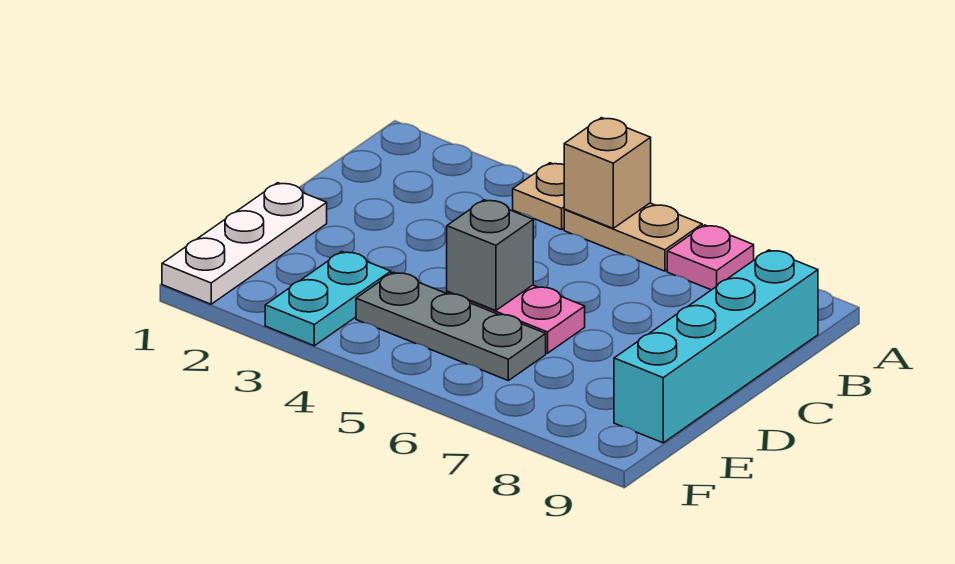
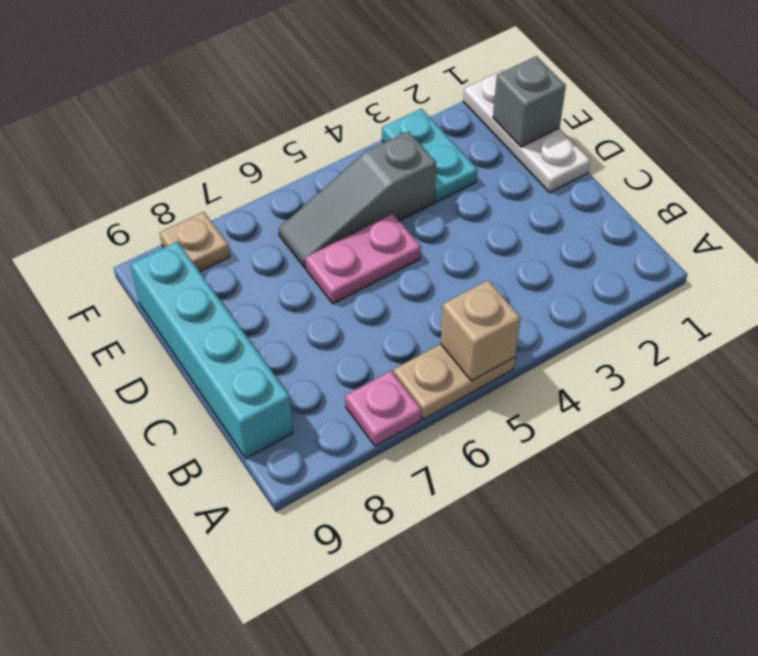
tan 1x1 plate [513,163,565,230] -> tan 1x1 plate moved to [160,212,230,272]
grey 1x1 brick [447,200,533,311] -> grey 1x1 brick moved to [493,56,566,147]
grey 1x3 plate [356,272,546,381] -> grey 1x3 slope [278,131,436,268]

